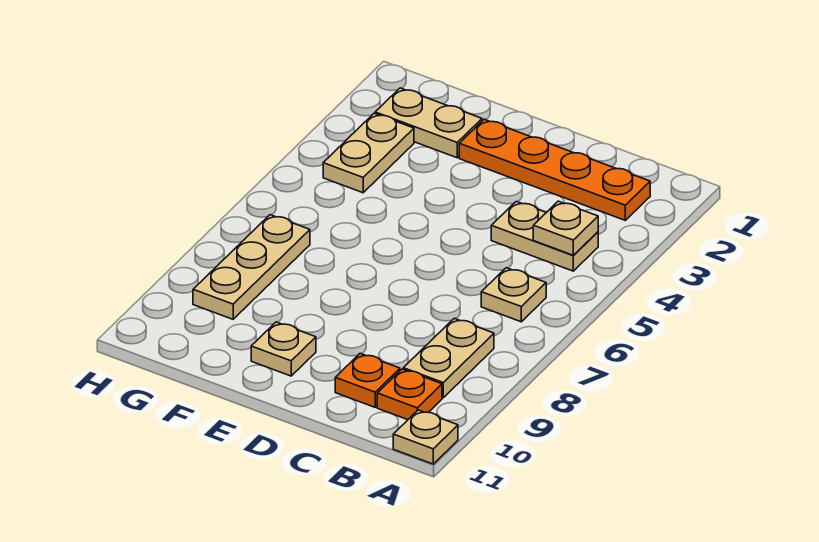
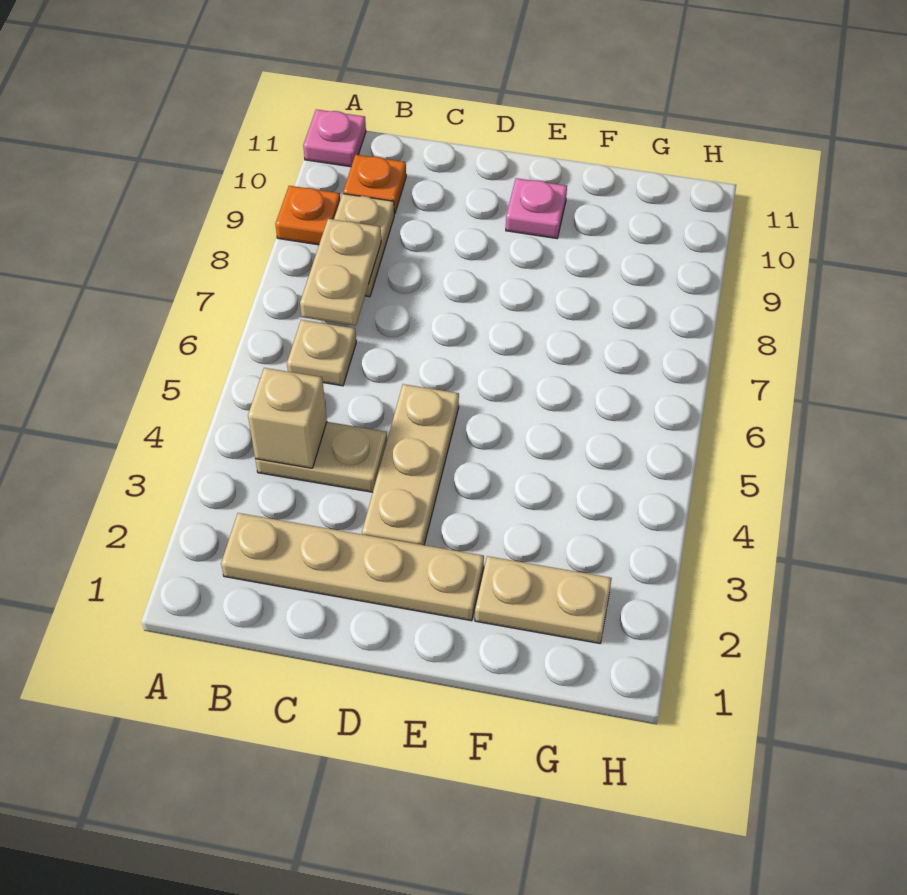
tan 1x1 plate [393,410,458,464] -> pink 1x1 plate [303,109,366,167]
orange 1x4 plate [459,119,650,220] -> tan 1x4 plate [221,513,484,621]
tan 1x1 plate [533,201,598,255] -> tan 1x1 brick [248,368,327,468]
orange 1x1 plate [335,353,400,407] -> orange 1x1 plate moved to [275,186,340,245]
tan 1x1 plate [251,322,316,376] -> pink 1x1 plate [506,178,567,238]
tan 1x2 plate [323,113,414,193] -> tan 1x2 plate moved to [300,219,381,326]
tan 1x3 plate [193,215,310,319] -> tan 1x3 plate moved to [362,384,459,545]

